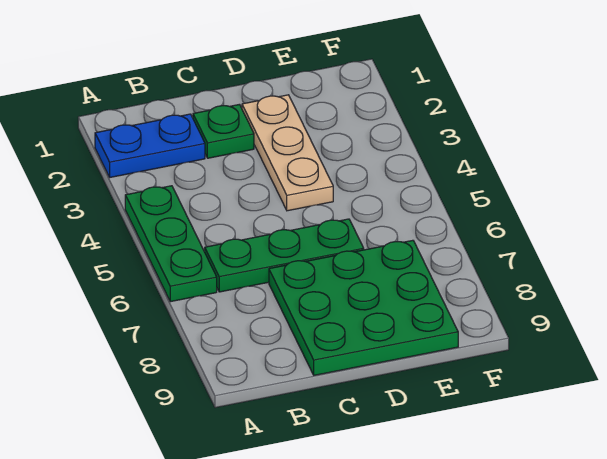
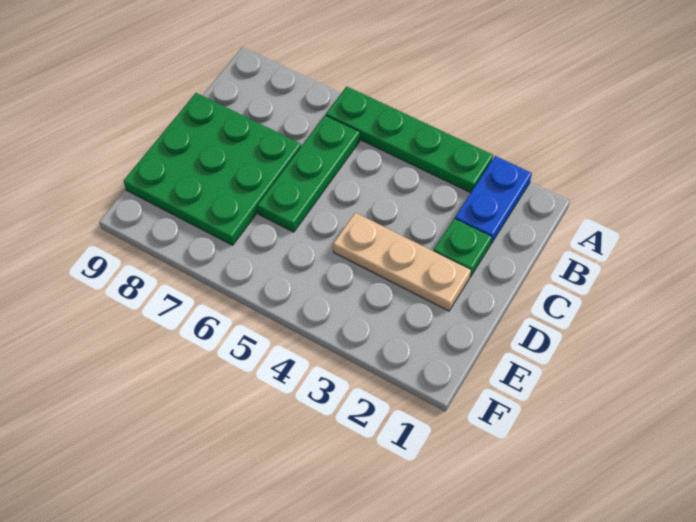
green 1x3 plate [125,186,217,302] -> green 1x4 plate [326,86,493,193]

